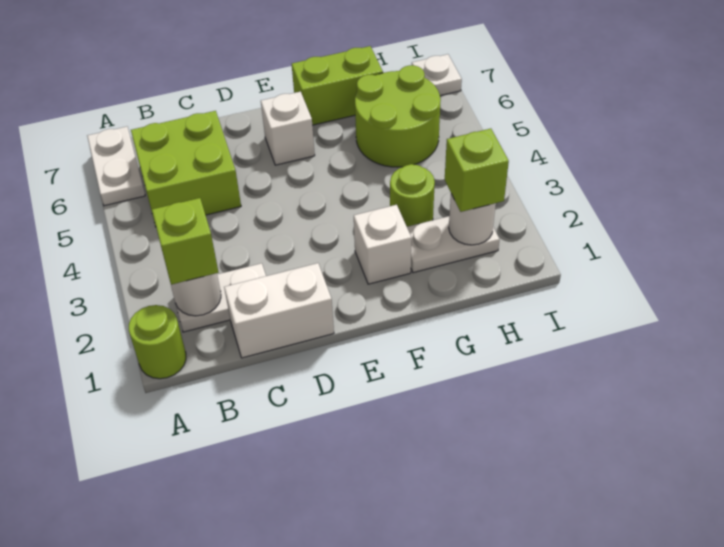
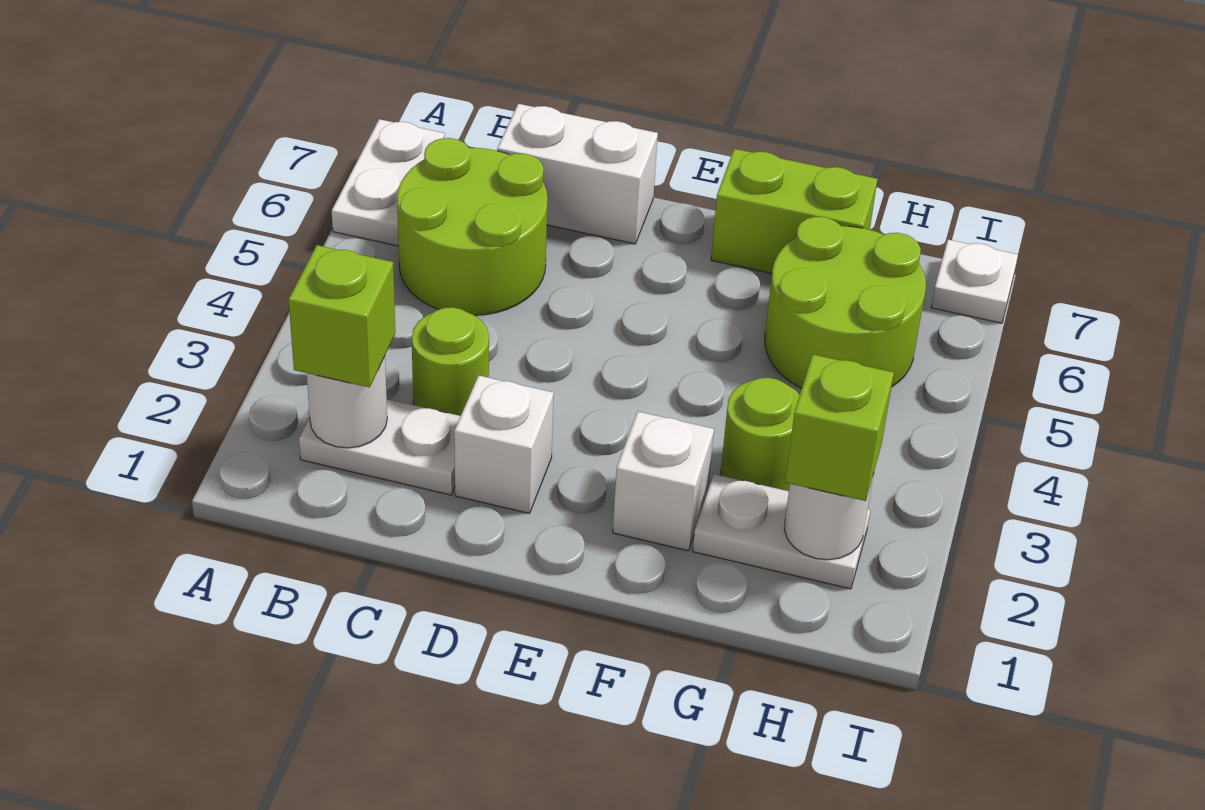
lime 1x1 round brick [129,305,186,379] -> lime 1x1 round brick moved to [412,307,489,416]
lime 2x2 brick [131,111,241,226] -> lime 2x2 round brick [397,138,548,315]
white 1x2 brick [224,263,334,358] -> white 1x2 brick moved to [497,104,658,244]
white 1x1 brick [261,92,315,165] -> white 1x1 brick moved to [454,375,554,513]

